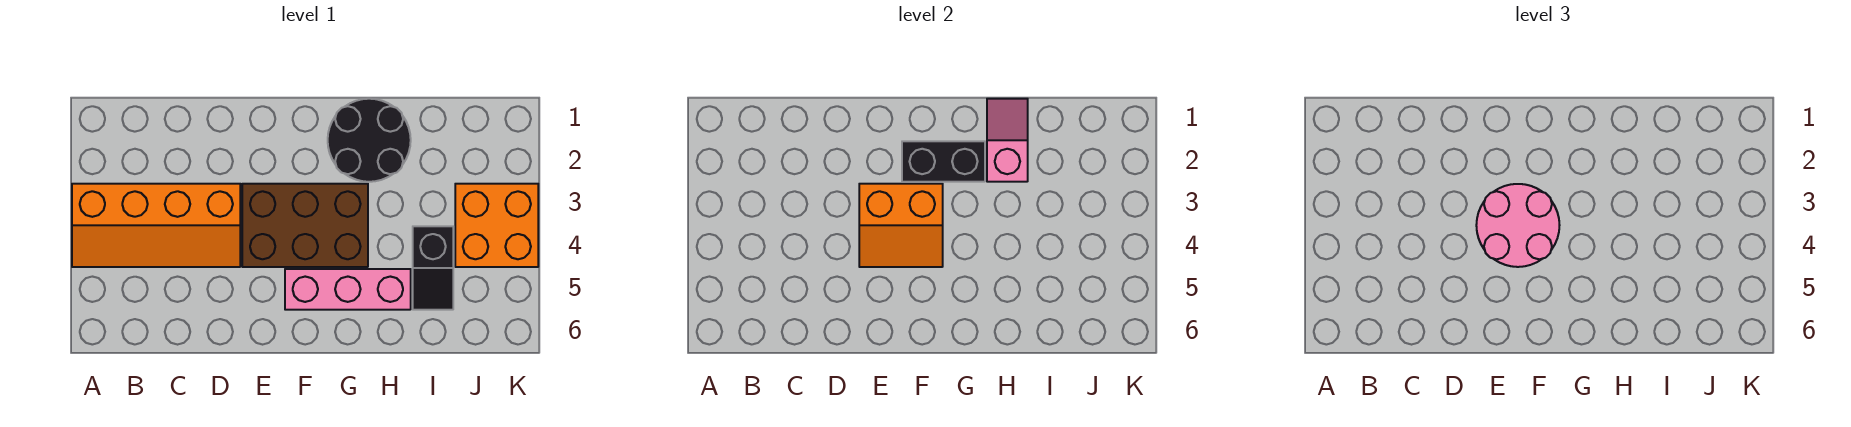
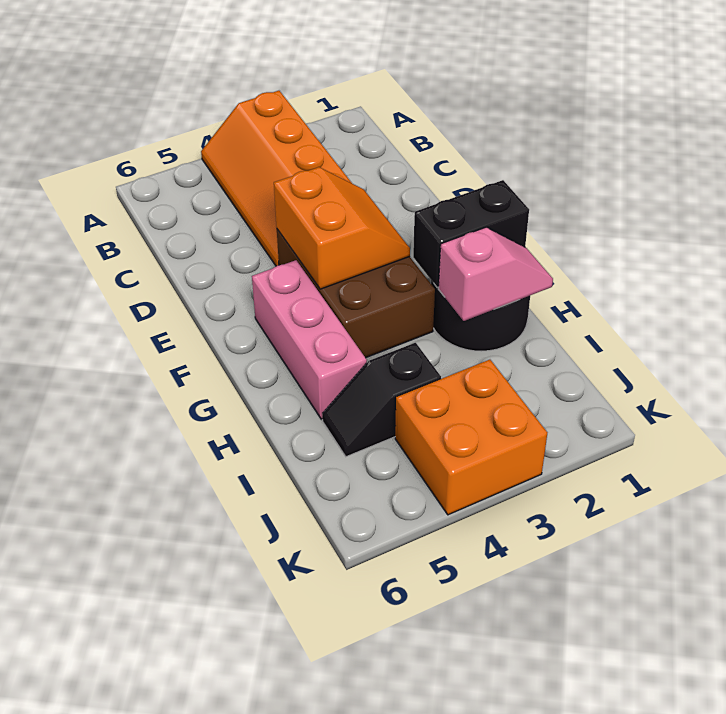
orange 2x2 slope [859,184,943,267] -> orange 2x2 slope turned to [274,167,410,289]
pink 2x2 round brick [1476,184,1560,267] -> none
black 1x2 brick [902,141,985,182] -> black 1x2 brick turned to [413,180,529,288]

